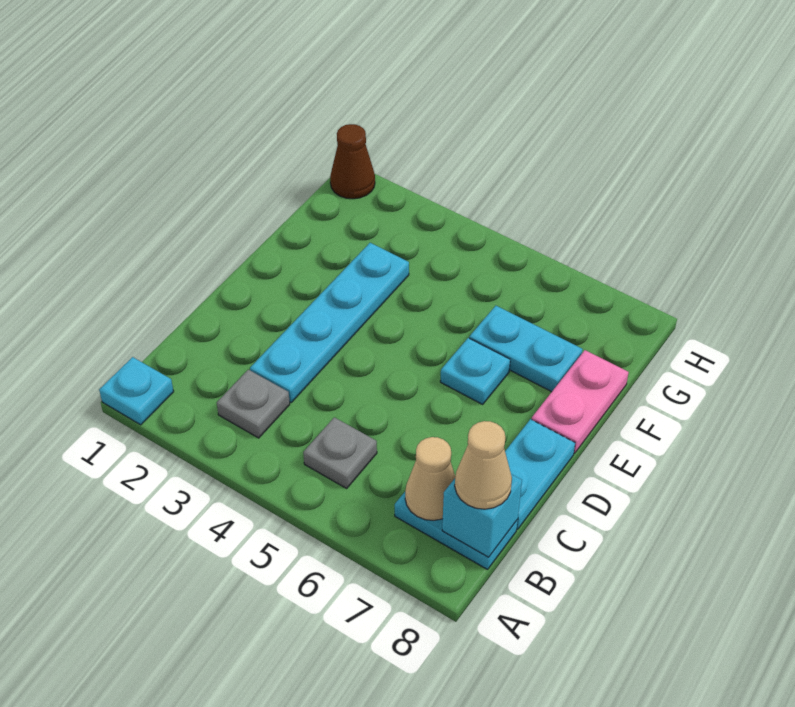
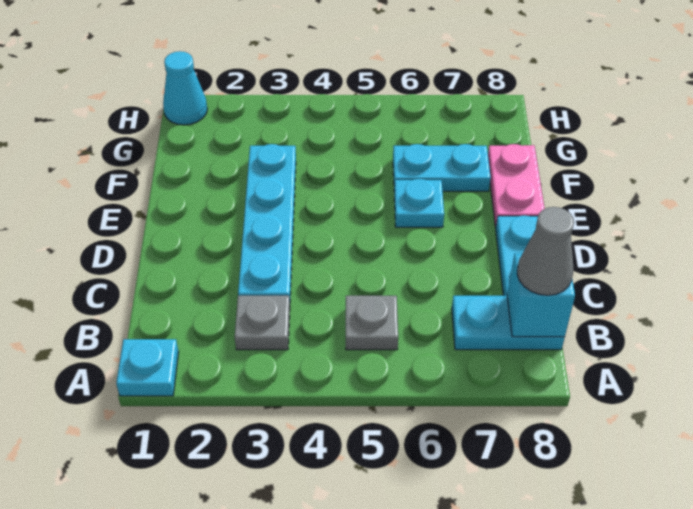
tan 1x1 cone [405,437,455,521] -> none
tan 1x1 cone [455,421,512,509] -> grey 1x1 cone [517,207,574,295]
brown 1x1 cone [330,124,375,199] -> cyan 1x1 cone [163,51,207,125]

